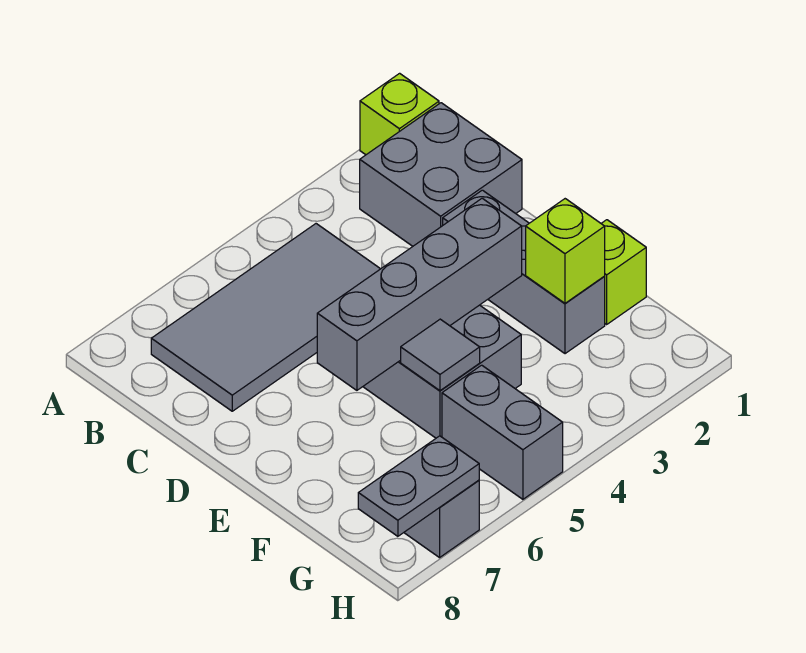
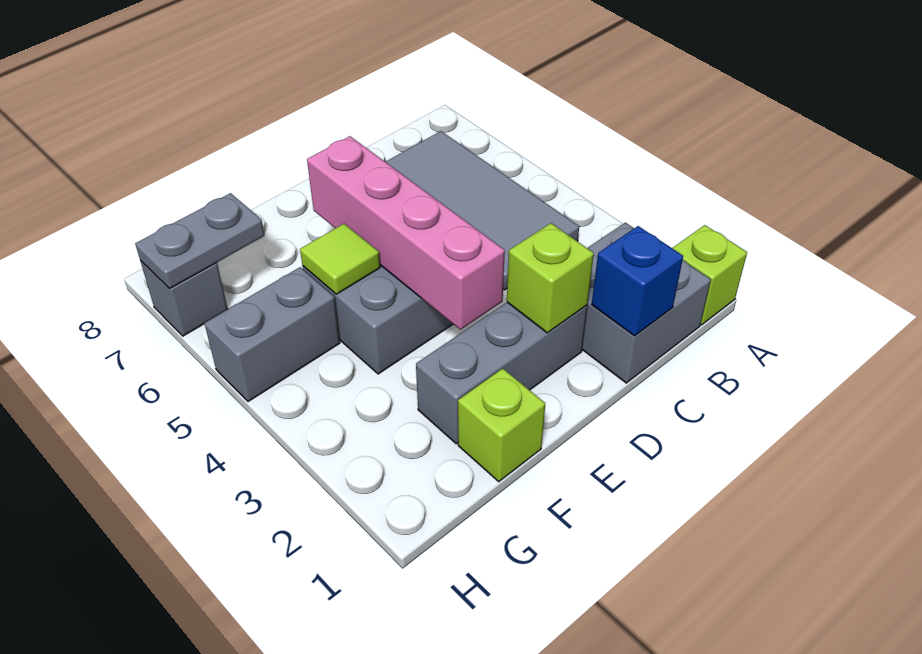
none -> blue 1x1 brick [592,226,683,336]
grey 1x4 brick [317,198,522,390] -> pink 1x4 brick [307,136,505,330]
lime 1x1 brick [526,199,605,303] -> lime 1x1 brick moved to [507,223,594,333]
grey 1x1 tile [401,319,480,391] -> lime 1x1 tile [300,224,380,294]
grey 1x2 plate [358,436,479,536] -> grey 1x2 plate turned to [135,193,265,289]

